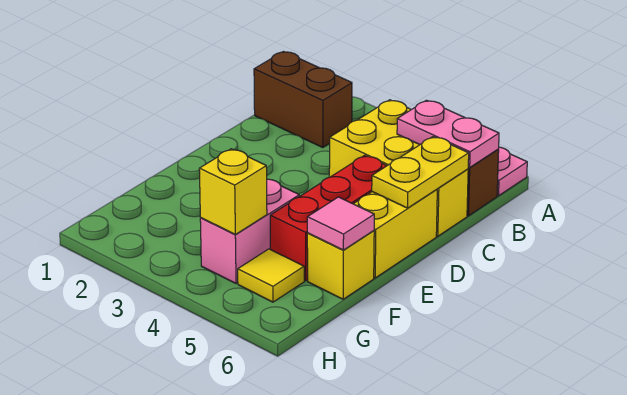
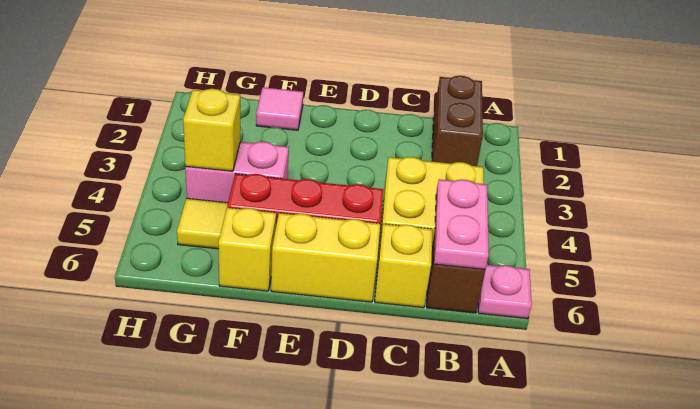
yellow 1x2 plate [372,137,469,208] -> none
pink 1x1 tile [307,197,374,250] -> pink 1x1 tile moved to [256,87,303,130]

